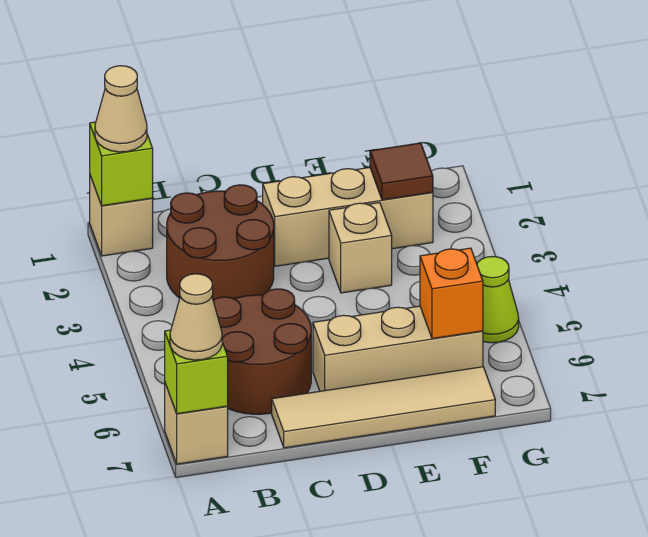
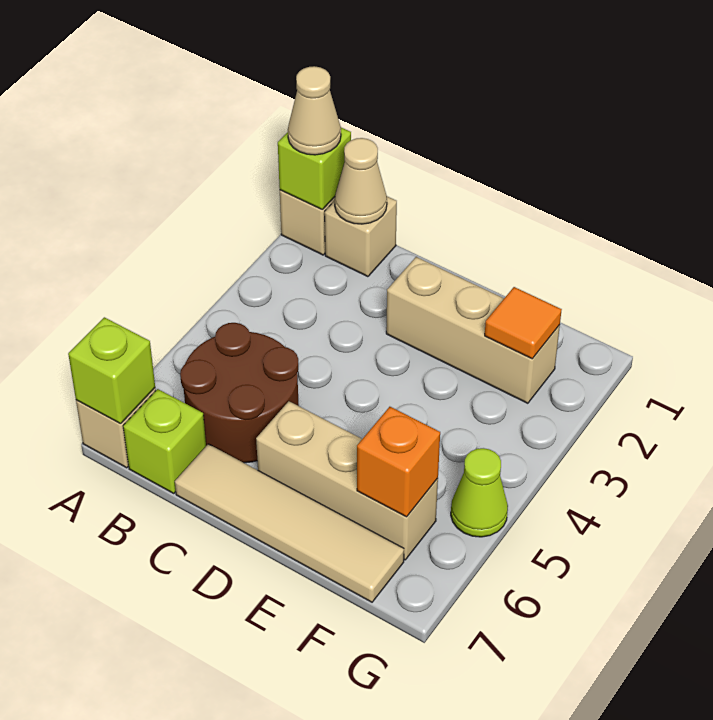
tan 1x1 cone [170,274,222,360] -> tan 1x1 cone moved to [335,138,387,224]
brown 2x2 round brick [167,185,274,300] -> none
none -> lime 1x1 brick [123,389,206,494]
tan 1x1 brick [329,203,392,293] -> tan 1x1 brick moved to [325,196,397,277]
brown 1x1 tile [370,143,433,200] -> orange 1x1 tile [485,287,562,359]

